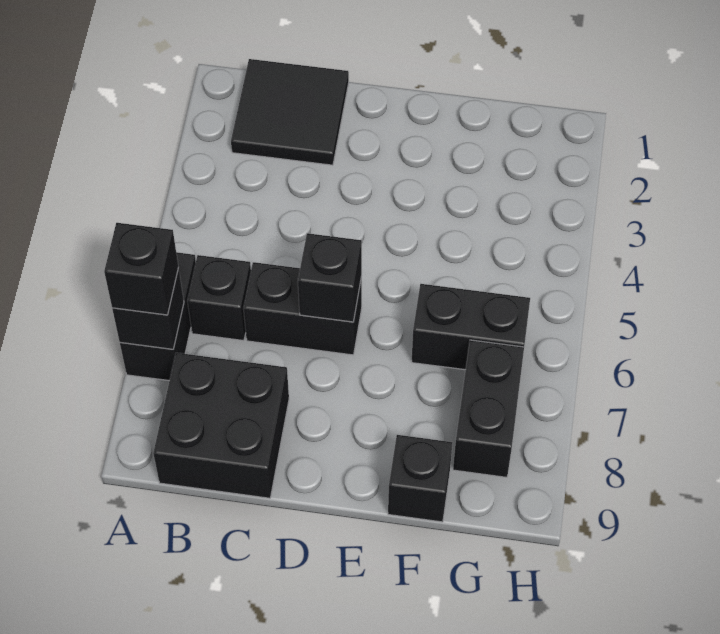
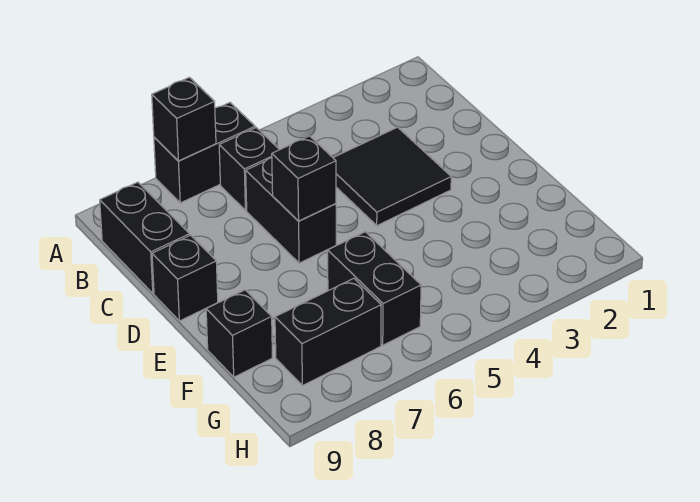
black 1x1 brick [104,223,179,315] -> black 1x1 brick moved to [152,235,218,321]
black 2x2 tile [231,59,349,165] -> black 2x2 tile moved to [333,127,451,226]
black 2x2 brick [153,353,289,498] -> black 1x2 brick [100,182,190,293]

